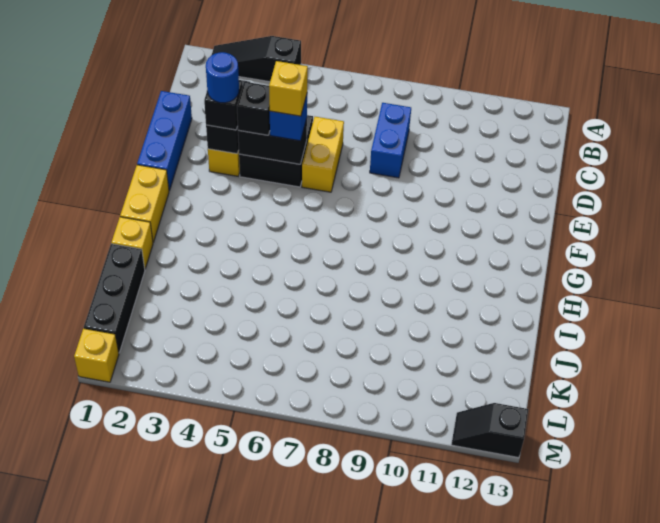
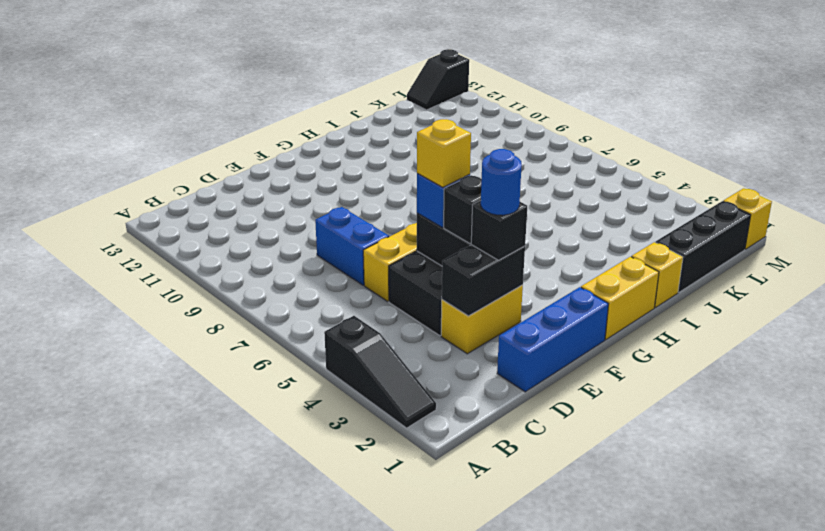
blue 1x2 brick [370,103,411,178] -> blue 1x2 brick turned to [315,207,389,285]
black 1x2 slope [451,403,528,458] -> black 1x2 slope turned to [407,49,469,110]

